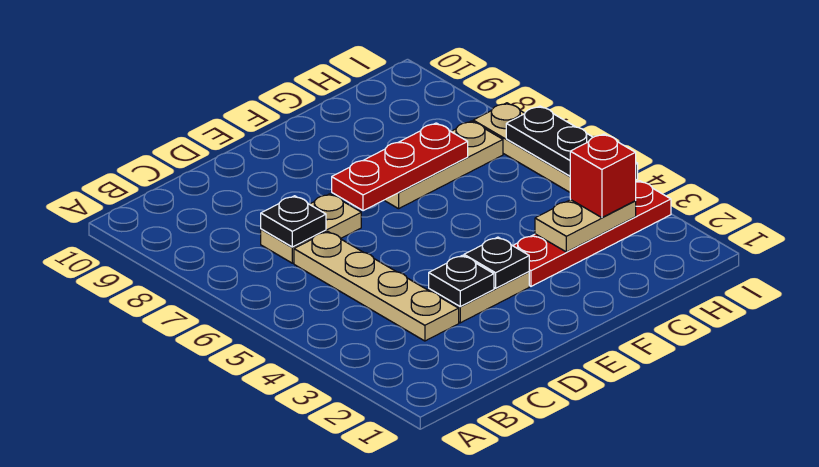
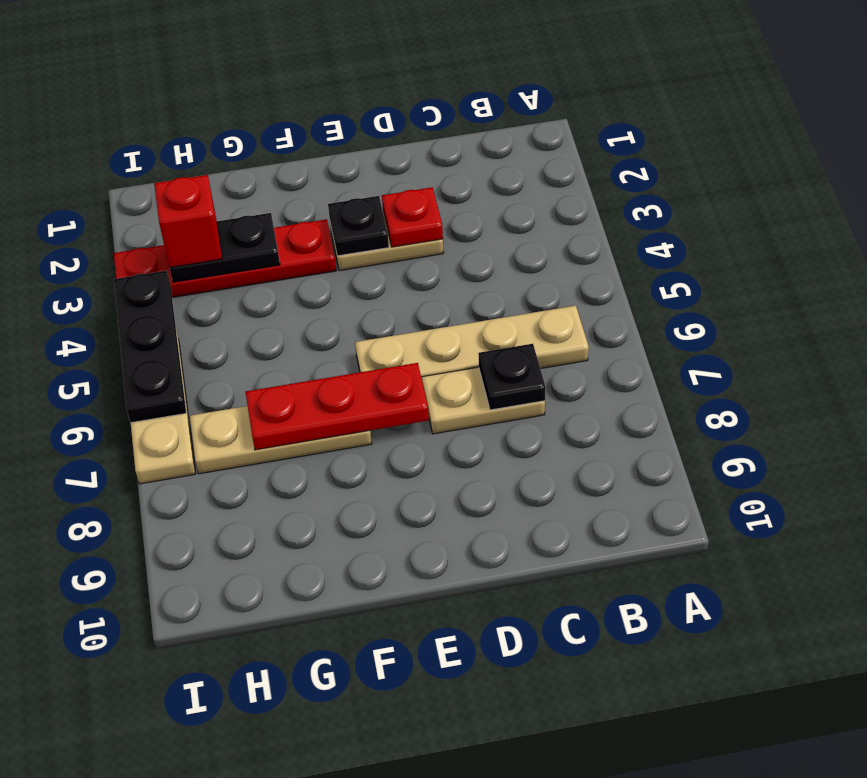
tan 1x4 plate [294,231,459,341] -> tan 1x4 plate turned to [355,306,589,378]
black 1x1 plate [429,255,494,306] -> red 1x1 plate [382,187,443,247]
tan 1x2 plate [535,200,636,252] -> black 1x2 plate [170,213,280,282]

